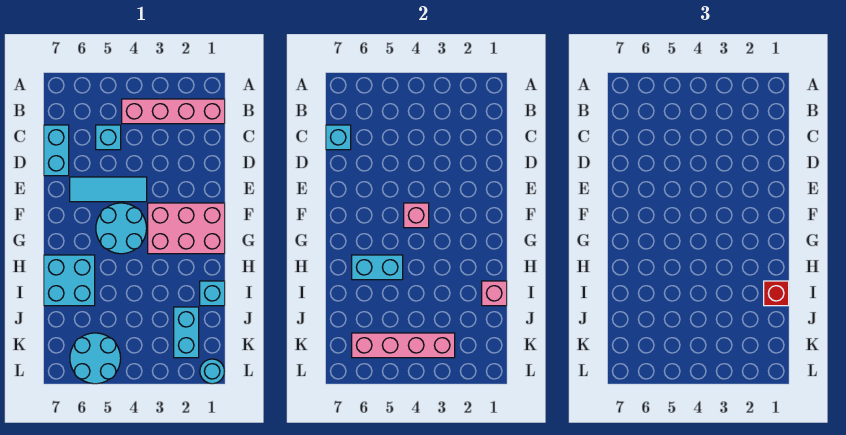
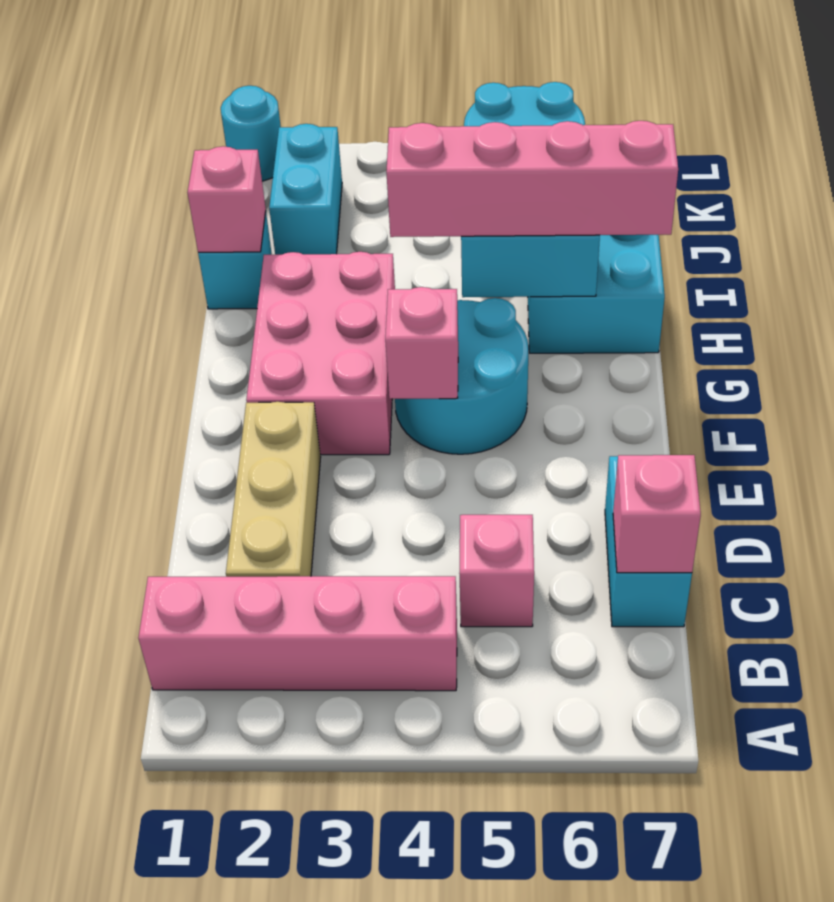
none -> tan 1x3 brick [226,402,321,577]
cyan 1x1 brick [96,125,121,150] -> pink 1x1 brick [460,515,534,627]
cyan 1x1 brick [326,125,351,150] -> pink 1x1 brick [613,455,701,573]
cyan 1x3 tile [70,177,147,202] -> none
pink 2x3 brick [148,203,225,254] -> pink 2x3 brick turned to [246,252,395,455]
red 1x1 brick [764,281,789,306] -> none
pink 1x4 brick [352,333,455,358] -> pink 1x4 brick moved to [386,121,678,237]

